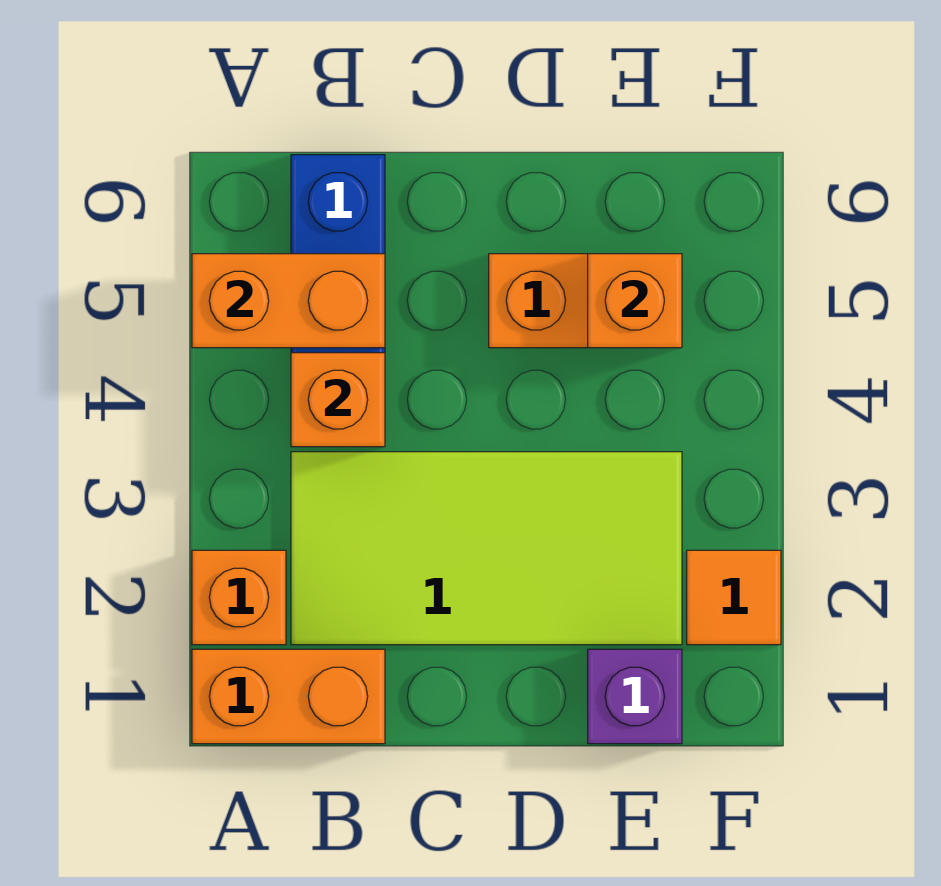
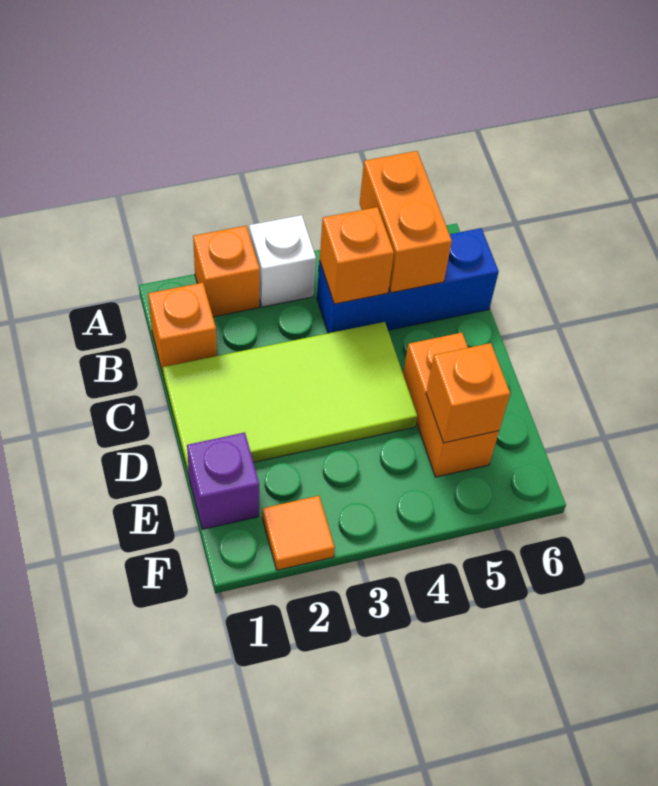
orange 1x2 brick [192,649,385,744] -> orange 1x1 brick [148,283,217,376]
none -> white 1x1 brick [249,215,316,307]
lime 2x4 tile [291,452,682,645] -> lime 2x4 tile turned to [163,322,417,476]

